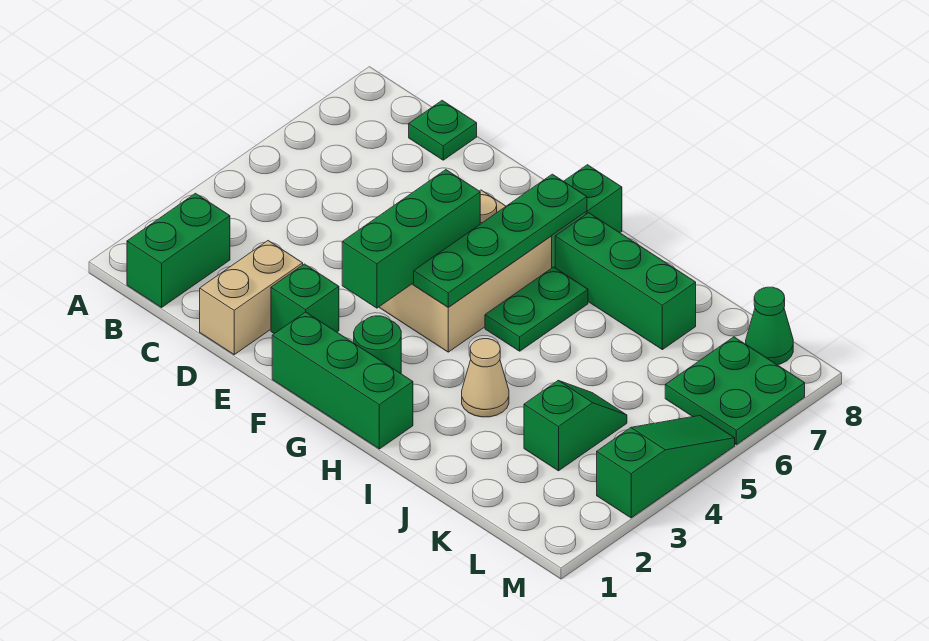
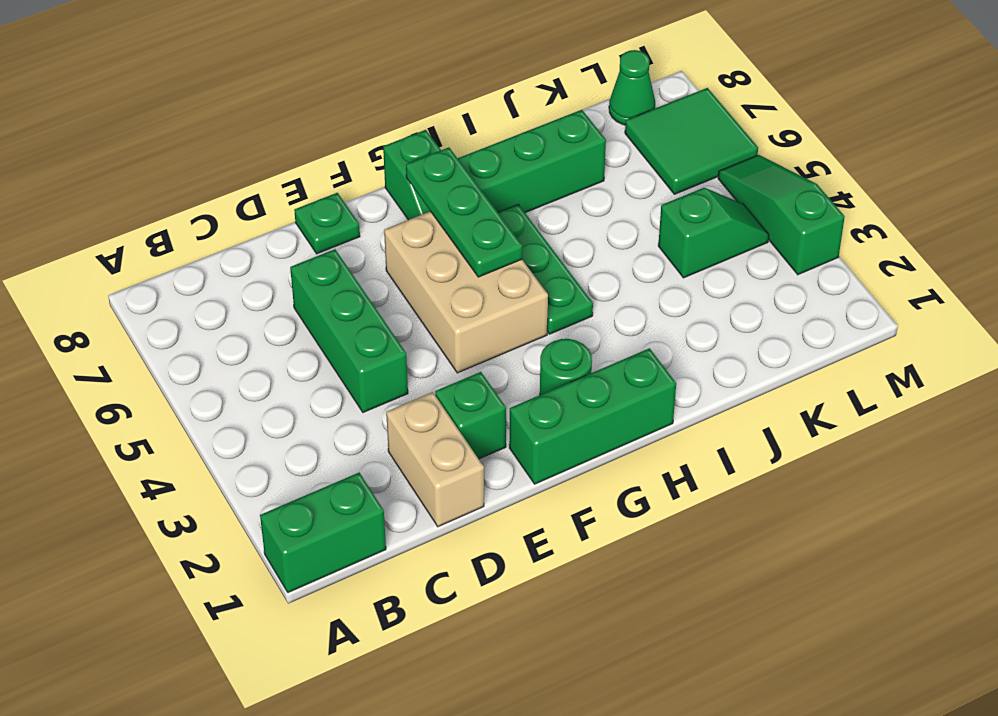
green 1x2 brick [127,193,230,307] -> green 1x2 brick turned to [260,473,386,593]
green 1x1 plate [409,101,477,160] -> green 1x1 plate moved to [294,193,360,254]
green 1x3 brick [342,170,480,308] -> green 1x3 brick moved to [290,249,408,412]
green 1x4 plate [414,174,587,307] -> green 1x3 plate [406,147,522,277]
green 1x2 plate [485,267,588,351] -> green 1x3 plate [498,204,593,334]
tan 1x1 cone [462,339,509,417] -> none
green 1x2 slope [524,381,627,471] -> green 1x2 slope turned to [658,188,769,278]
green 2x2 plate [665,337,805,445] -> green 2x2 tile [625,88,758,194]

